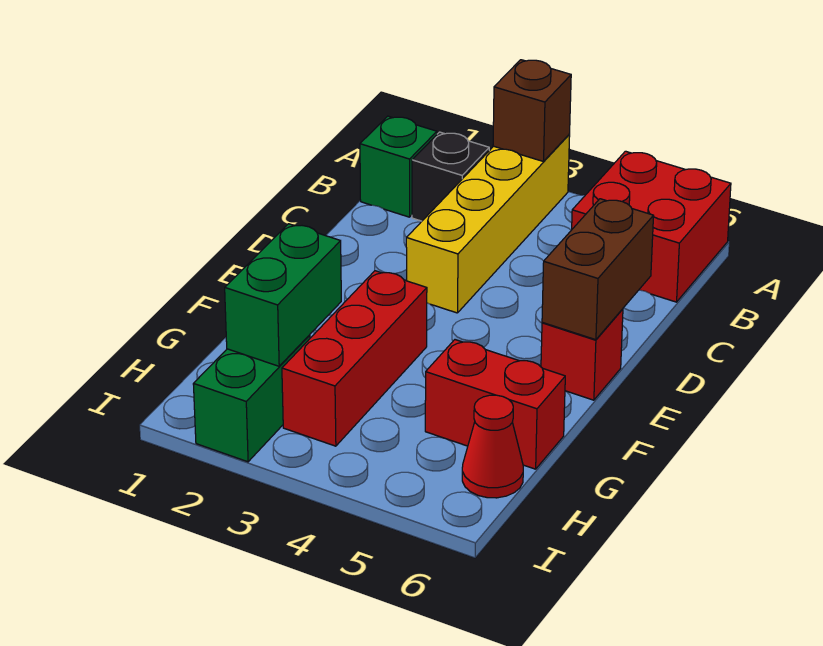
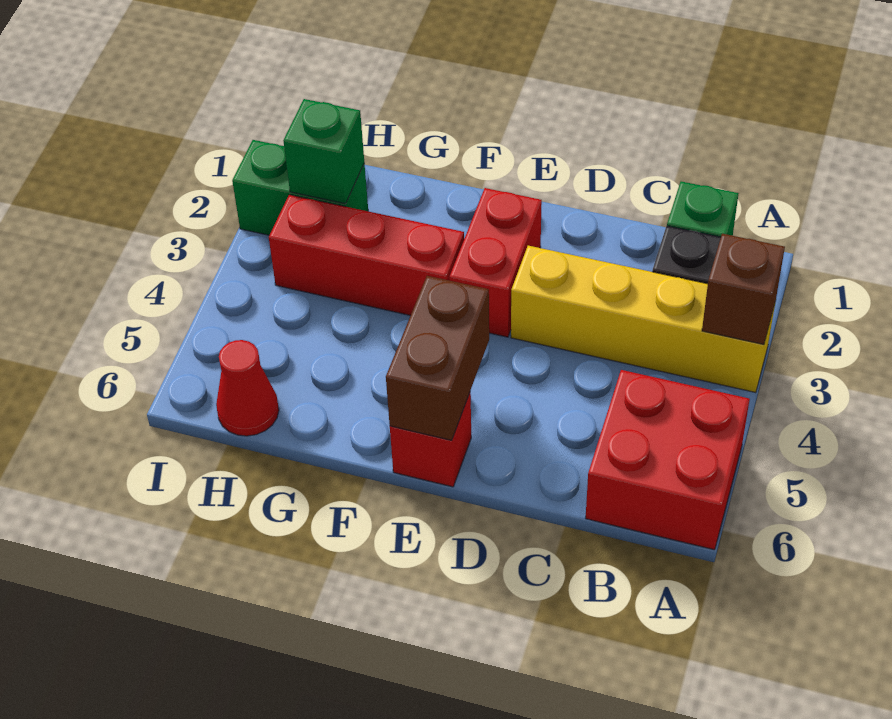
brown 1x2 brick [542,199,653,340] -> brown 1x2 brick turned to [386,276,489,440]
green 1x2 brick [225,224,341,366] -> green 1x1 brick [283,99,364,204]
red 1x2 brick [425,340,565,469] -> red 1x2 brick moved to [449,188,542,337]

